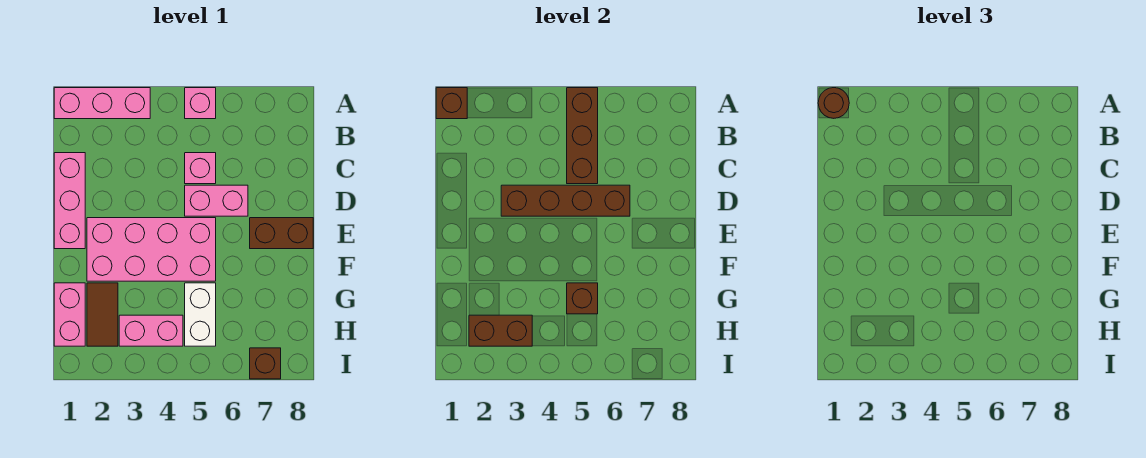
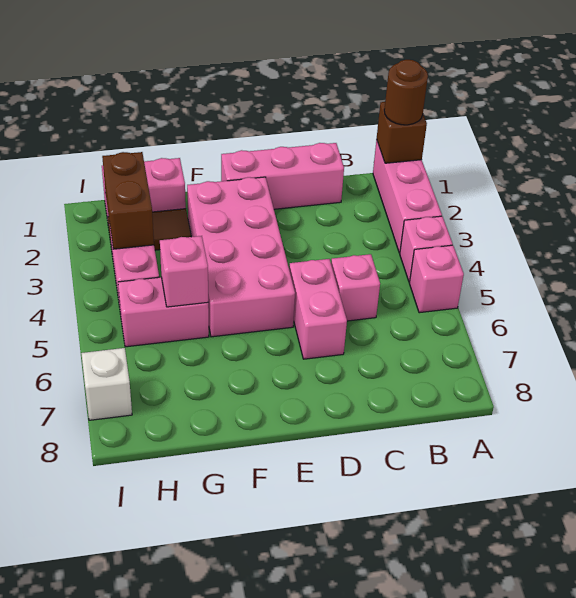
none -> pink 1x1 brick [400,216,453,282]
brown 1x3 brick [567,88,598,184] -> none
brown 1x4 brick [501,185,630,216] -> none
brown 1x2 brick [250,218,313,249] -> none
white 1x2 brick [185,283,216,346] -> pink 1x2 brick [118,277,209,347]
brown 1x1 brick [567,283,598,314] -> pink 1x1 brick [160,236,208,307]
brown 1x1 brick [250,348,281,379] -> white 1x1 brick [81,348,132,420]

